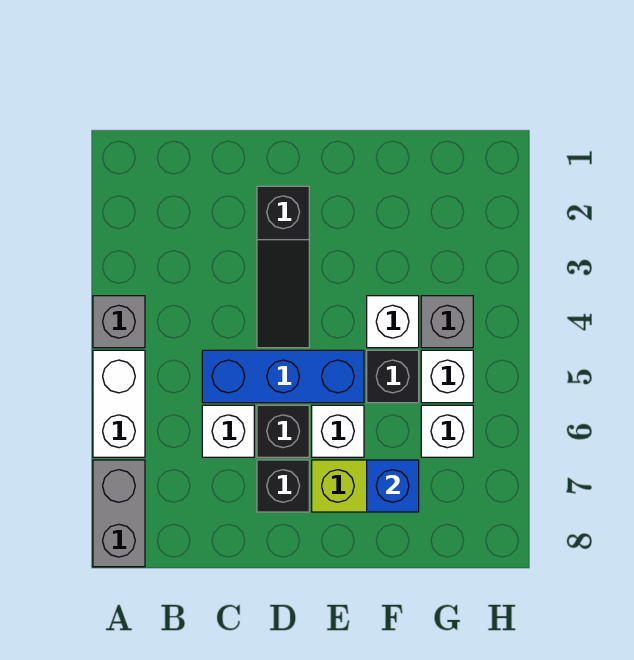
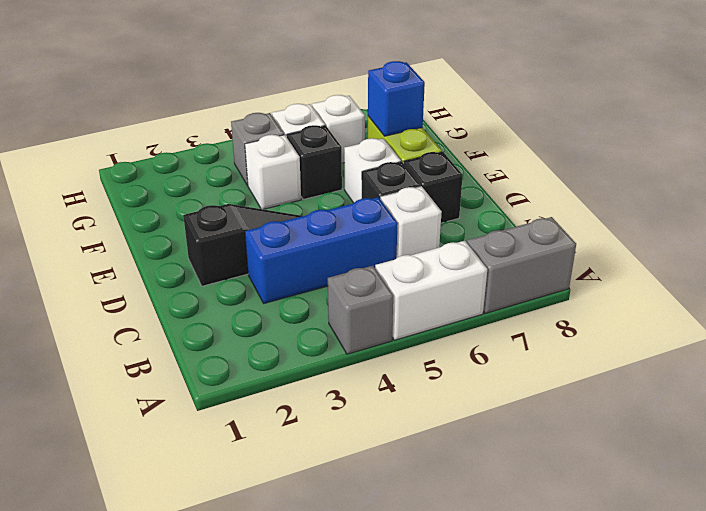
blue 1x3 brick [202,350,364,403] -> blue 1x3 brick turned to [245,197,398,303]

